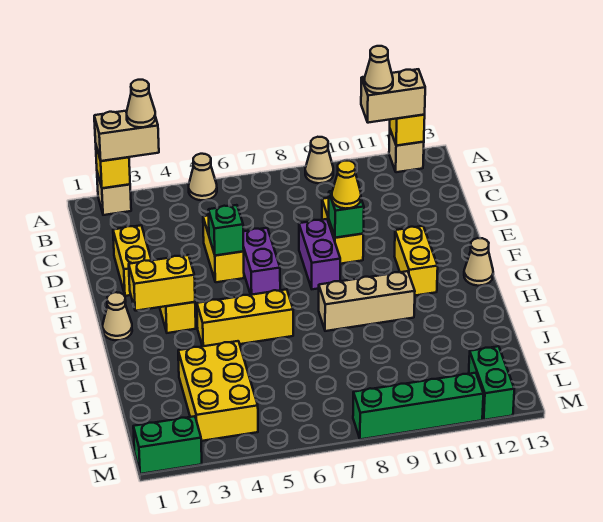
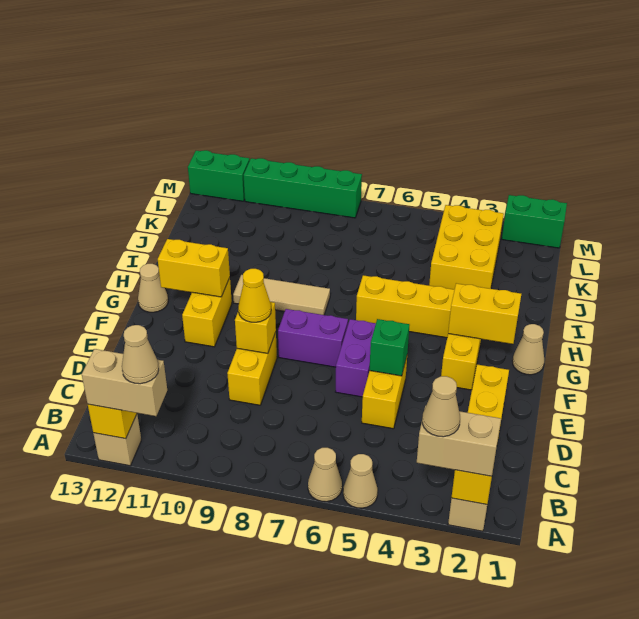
tan 1x1 cone [305,137,333,183] -> tan 1x1 cone moved to [308,448,342,502]
purple 1x2 brick [299,219,340,289] -> purple 1x2 brick turned to [278,309,348,367]
green 1x1 brick [329,191,364,238] -> yellow 1x1 brick [235,302,276,353]
none -> yellow 1x2 brick [158,239,230,297]
tan 1x3 brick [319,271,415,331] -> tan 1x3 tile [233,275,330,315]
green 1x2 brick [469,346,514,420] -> green 1x2 brick turned to [188,150,250,201]

